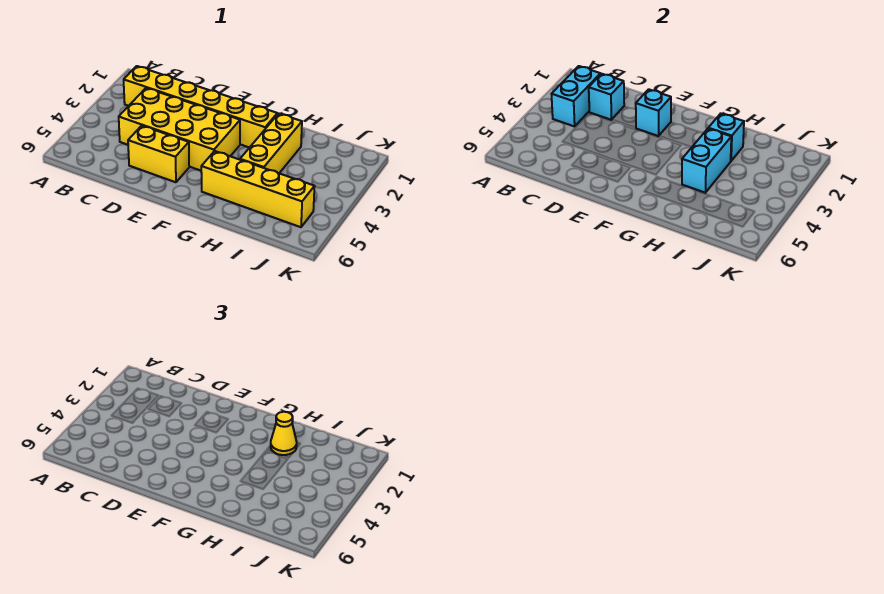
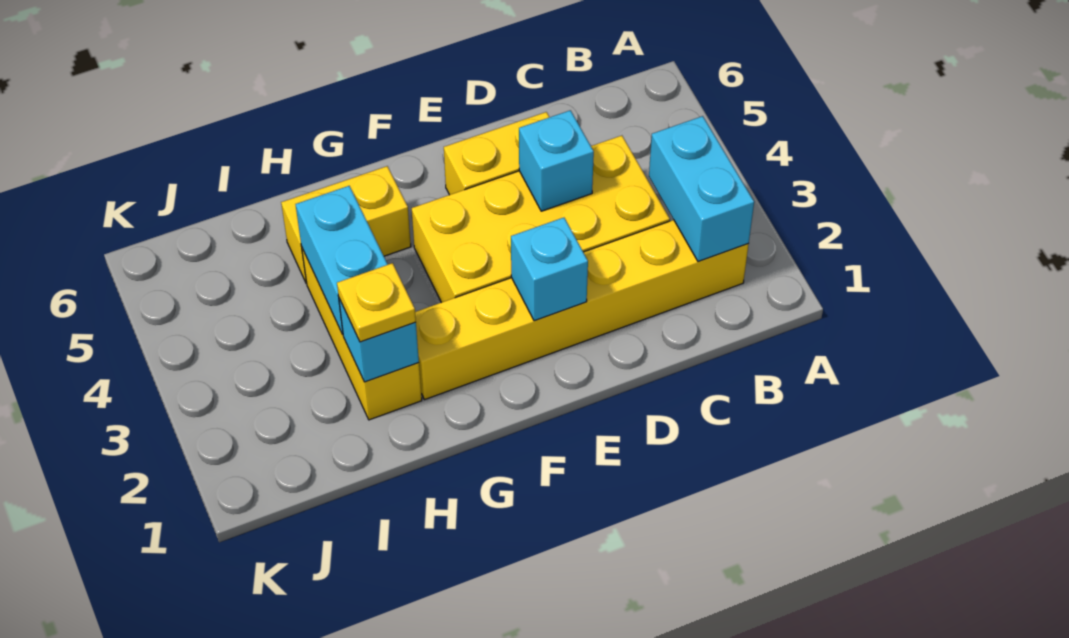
cyan 1x1 brick [589,74,624,120] -> cyan 1x1 brick moved to [519,110,594,211]
yellow 1x4 brick [201,151,315,227] -> yellow 1x2 brick [281,166,411,283]
yellow 1x1 cone [271,412,297,455] -> yellow 1x1 plate [337,263,416,342]

